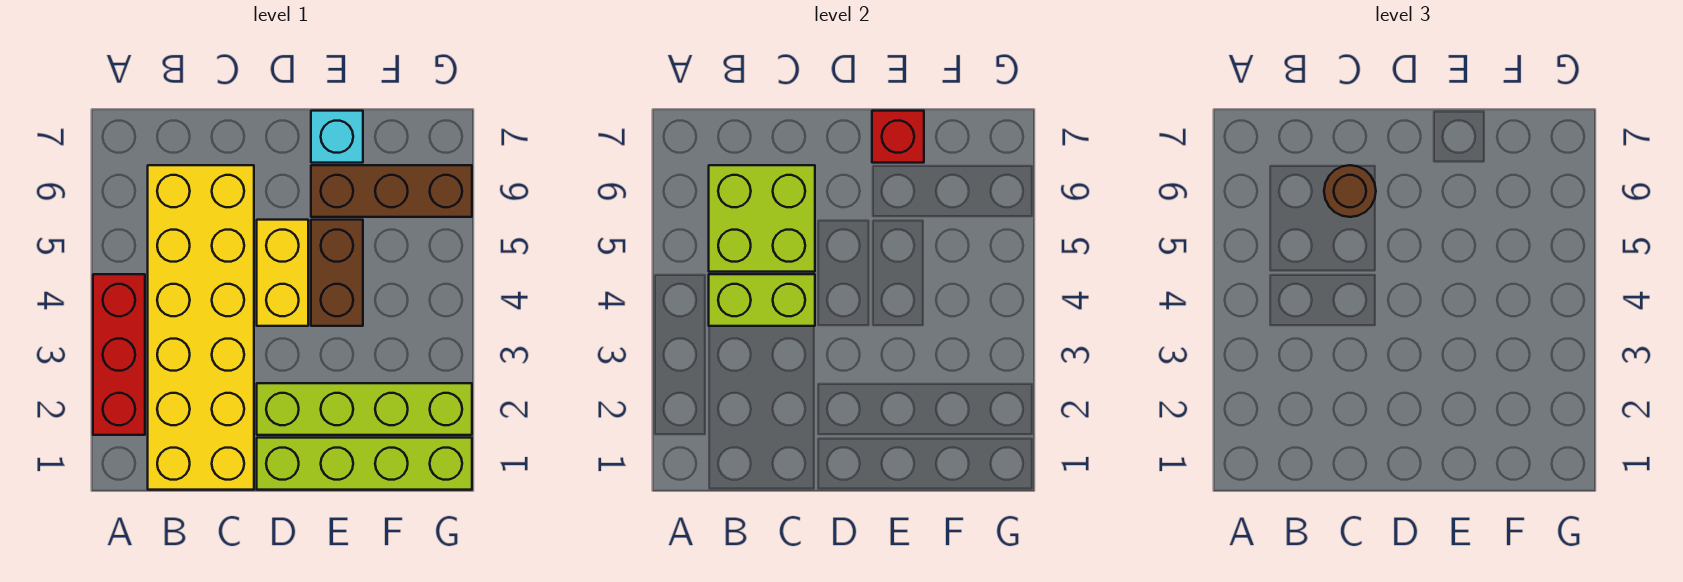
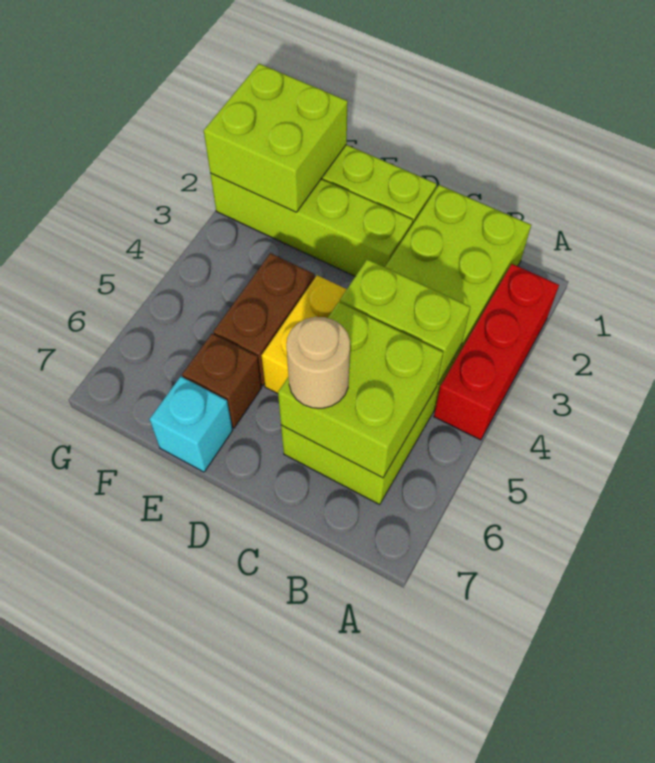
yellow 2x6 brick [148,165,254,490] -> lime 2x6 brick [281,185,531,505]
brown 1x1 round brick [1324,165,1376,217] -> tan 1x1 round brick [286,317,350,408]
brown 1x3 brick [311,165,472,217] -> brown 1x1 brick [182,334,262,428]
red 1x1 brick [872,111,924,163] -> none
none -> lime 2x2 brick [204,64,348,212]

